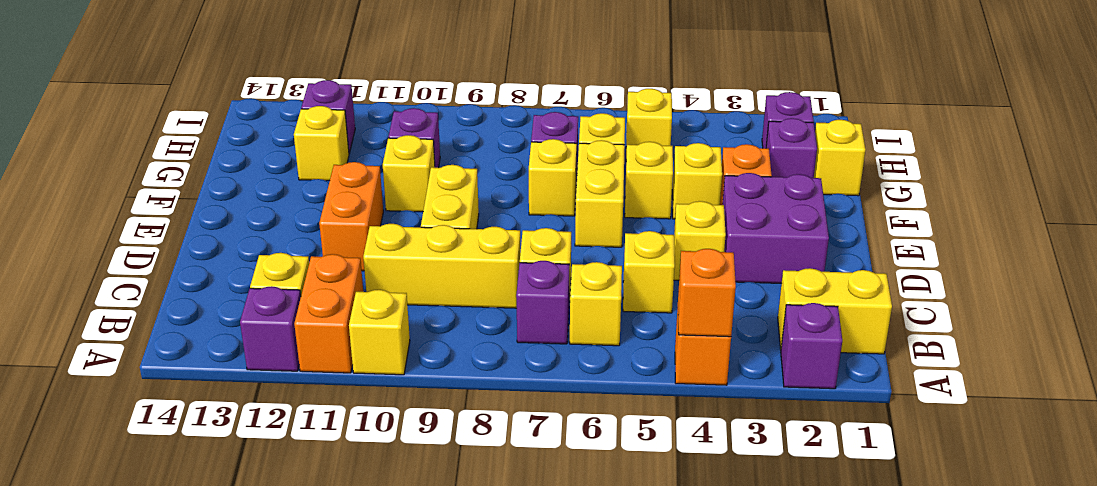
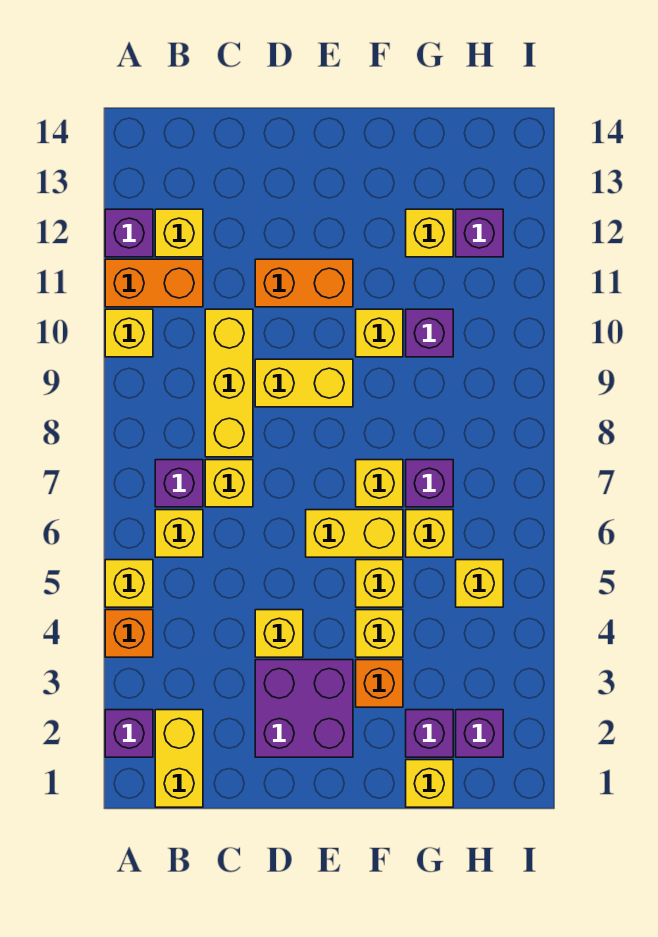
orange 1x1 brick [678,249,736,337] -> none
yellow 1x1 brick [623,231,675,313] -> yellow 1x1 brick moved to [105,560,153,607]

